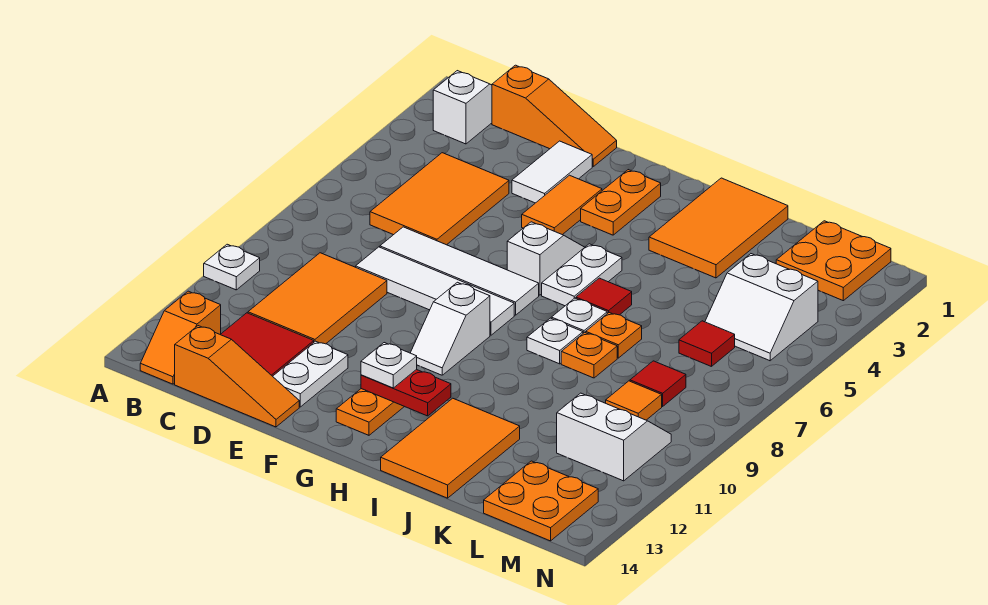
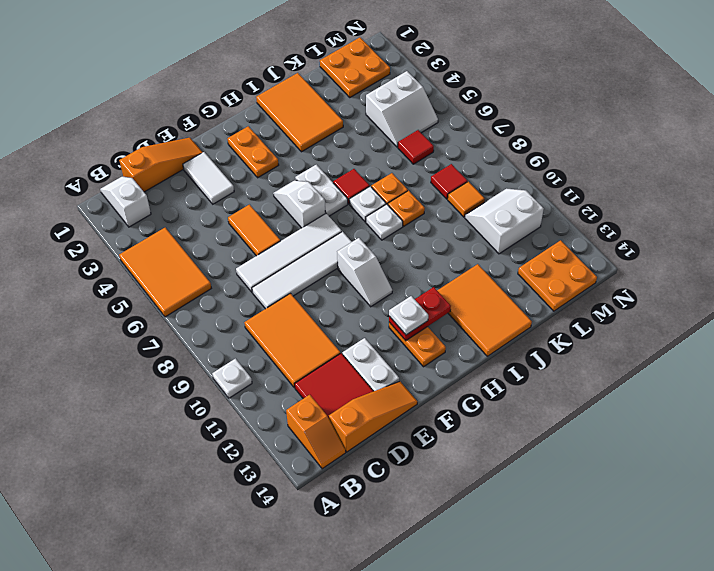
orange 2x3 tile [370,153,509,245] -> orange 2x3 tile moved to [119,228,211,317]
orange 1x2 tile [522,175,602,235] -> orange 1x2 tile moved to [228,205,280,256]

